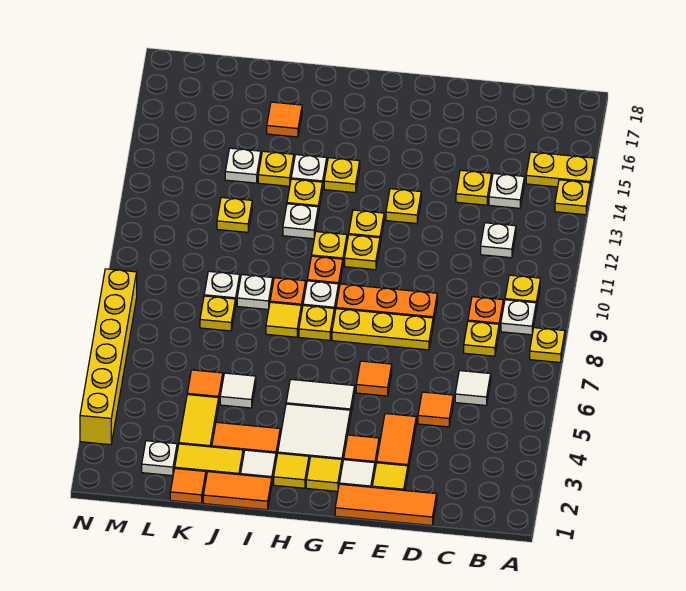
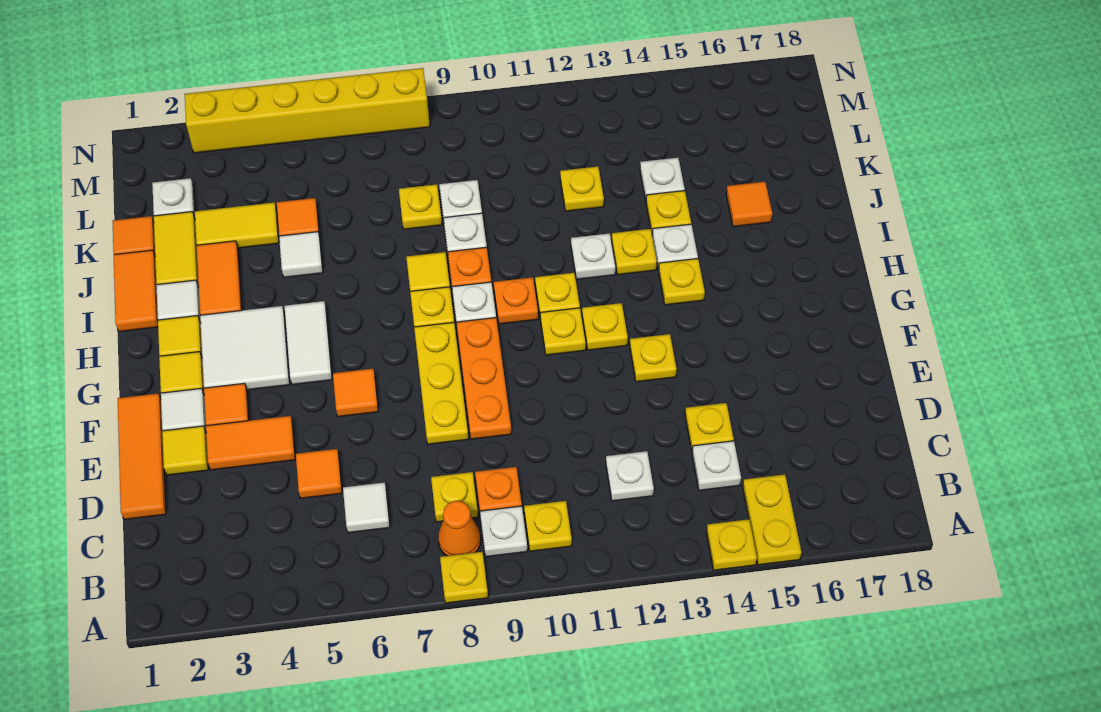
none -> orange 1x1 cone [438,501,481,556]

